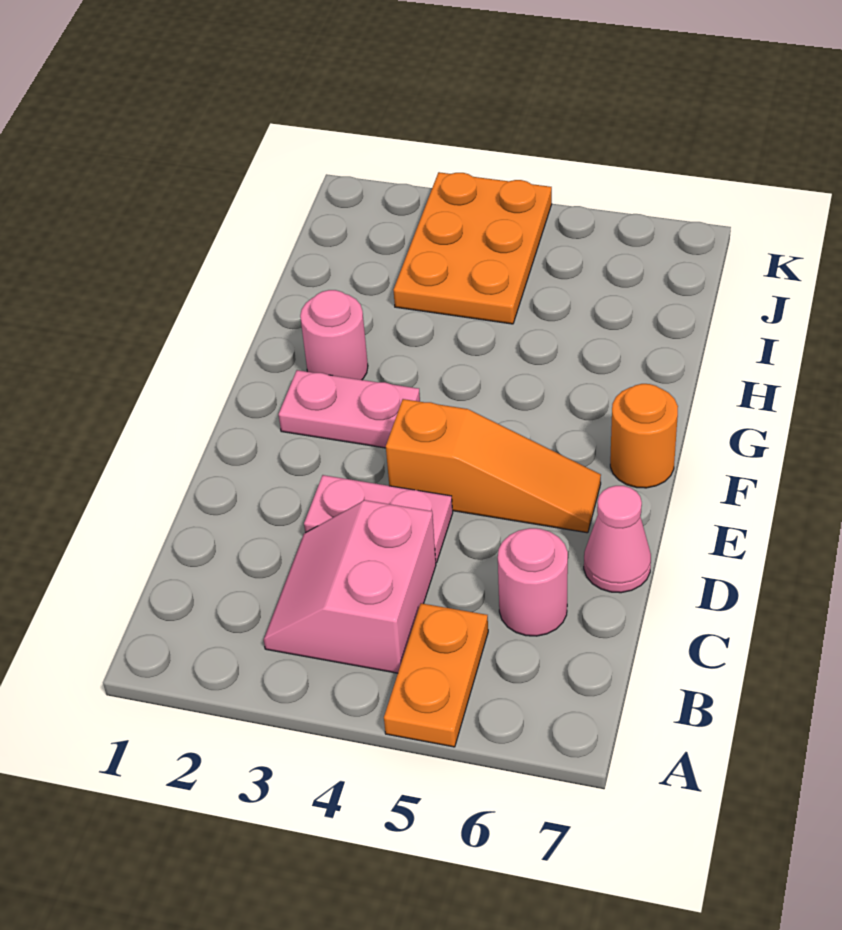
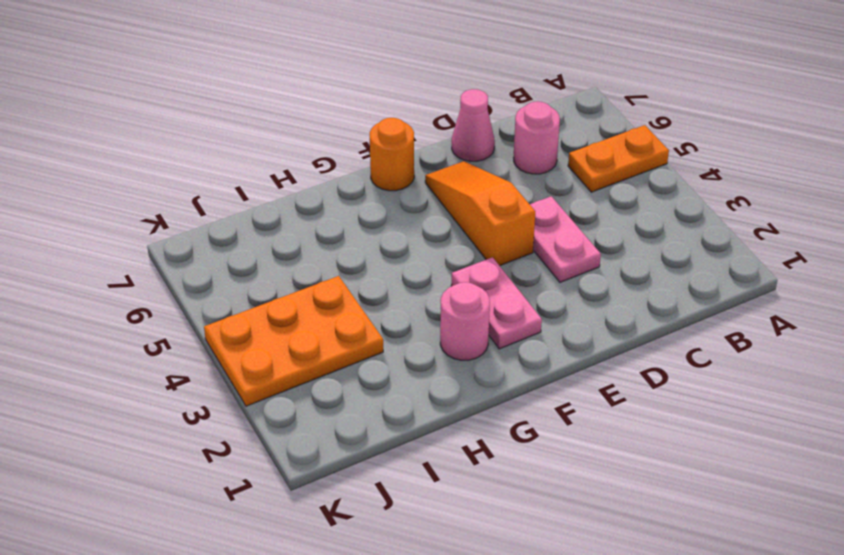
pink 2x2 slope [264,500,436,673] -> none

